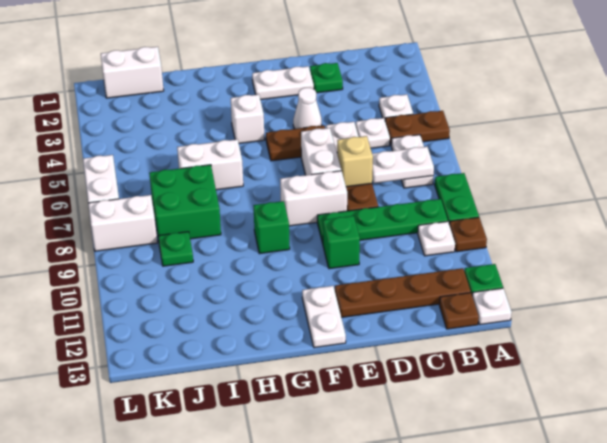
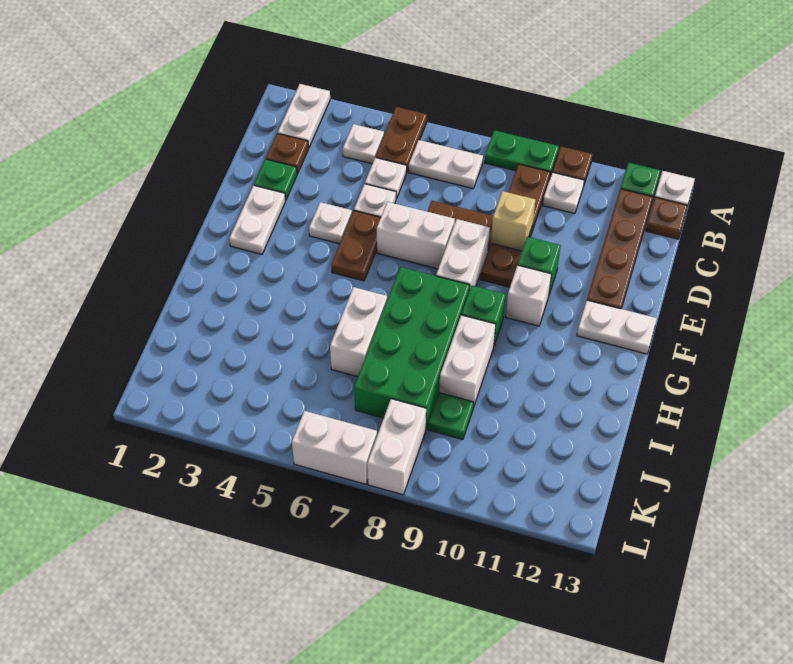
white 1x2 plate [372,147,434,183] -> white 1x2 plate moved to [278,84,330,148]
green 1x4 plate [317,199,448,244] -> brown 1x4 plate [480,164,550,287]
none -> brown 1x1 plate [266,133,308,174]
tan 1x1 brick [337,136,373,187] -> tan 1x1 brick moved to [491,191,535,251]
white 1x1 cone [293,88,322,129] -> white 1x1 plate [309,202,352,244]
white 1x1 brick [231,94,265,143] -> white 1x1 brick moved to [506,265,551,326]
green 2x2 brick [149,165,221,240] -> green 2x4 brick [354,267,470,429]
white 1x2 brick [101,47,164,98] -> white 1x2 brick moved to [439,315,496,408]

